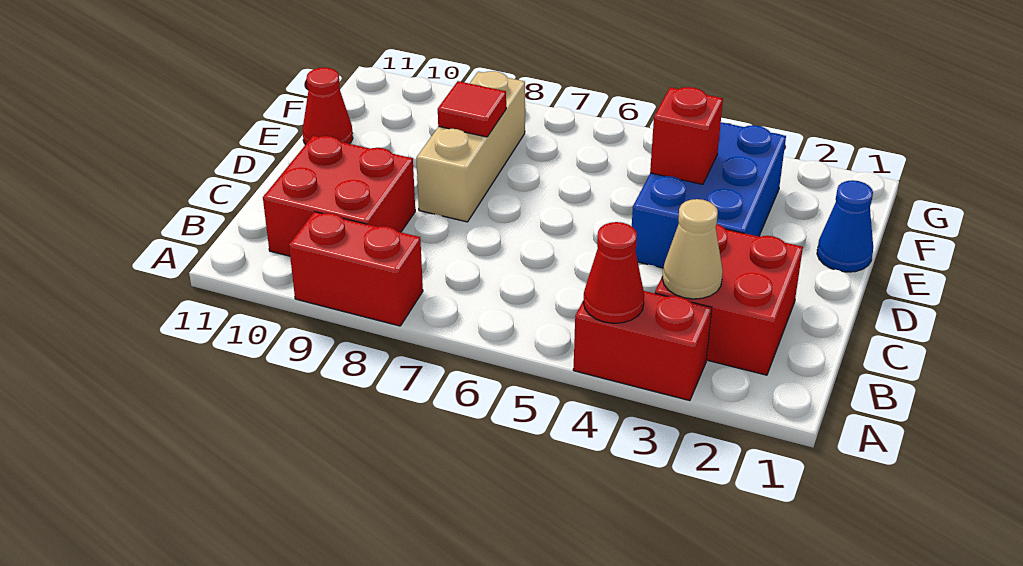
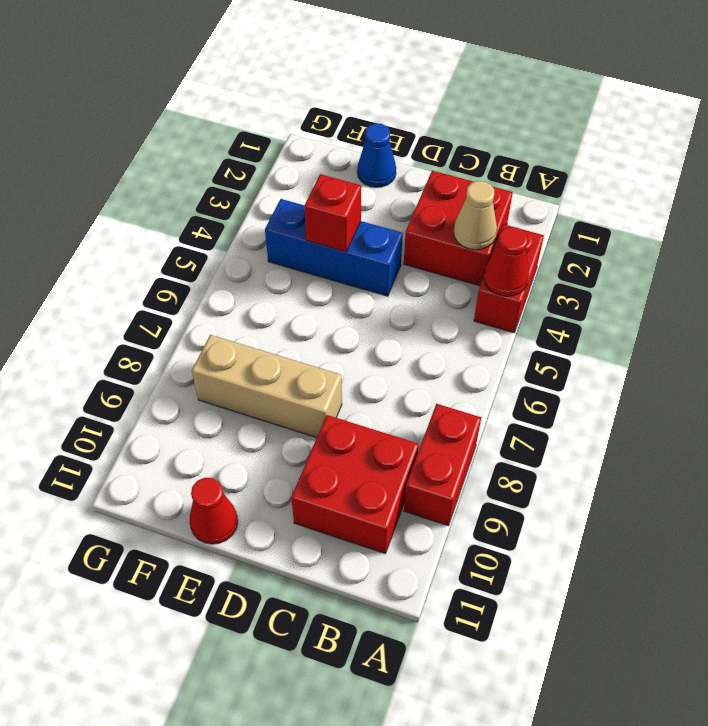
blue 2x3 brick [632,122,786,268] -> blue 1x3 brick [265,199,403,296]
red 1x1 tile [438,81,506,137] -> none

